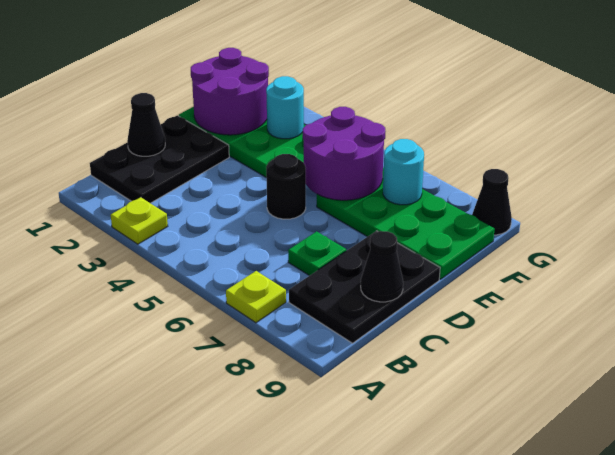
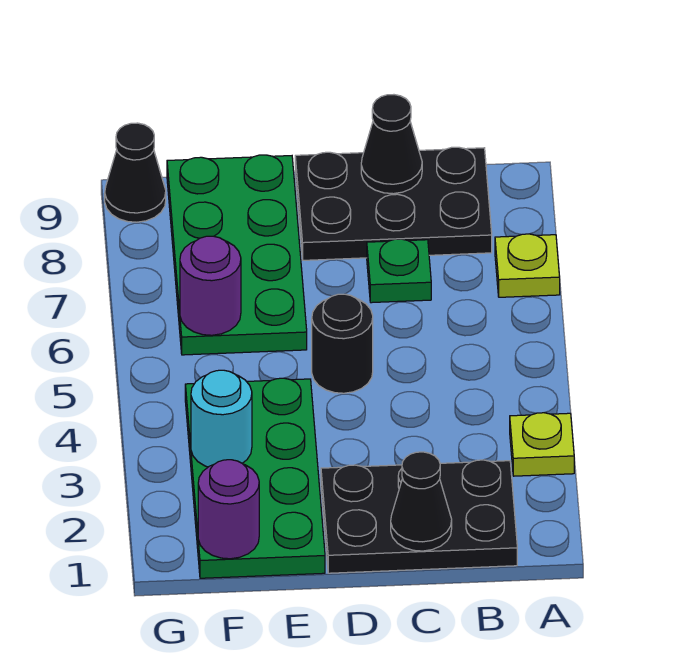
purple 2x2 round brick [191,48,269,135] -> purple 1x1 round brick [198,460,259,559]
purple 2x2 round brick [303,107,386,200] -> purple 1x1 round brick [180,236,241,335]
cyan 1x1 round brick [383,139,424,205] -> none

